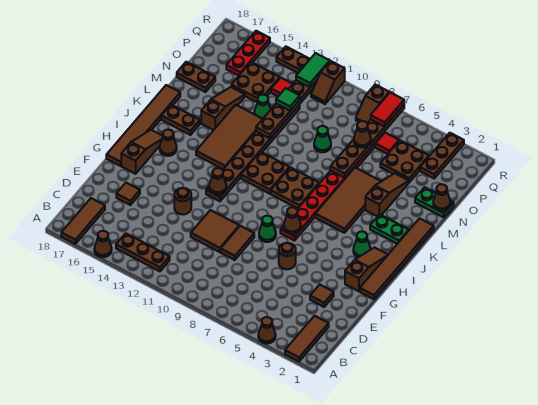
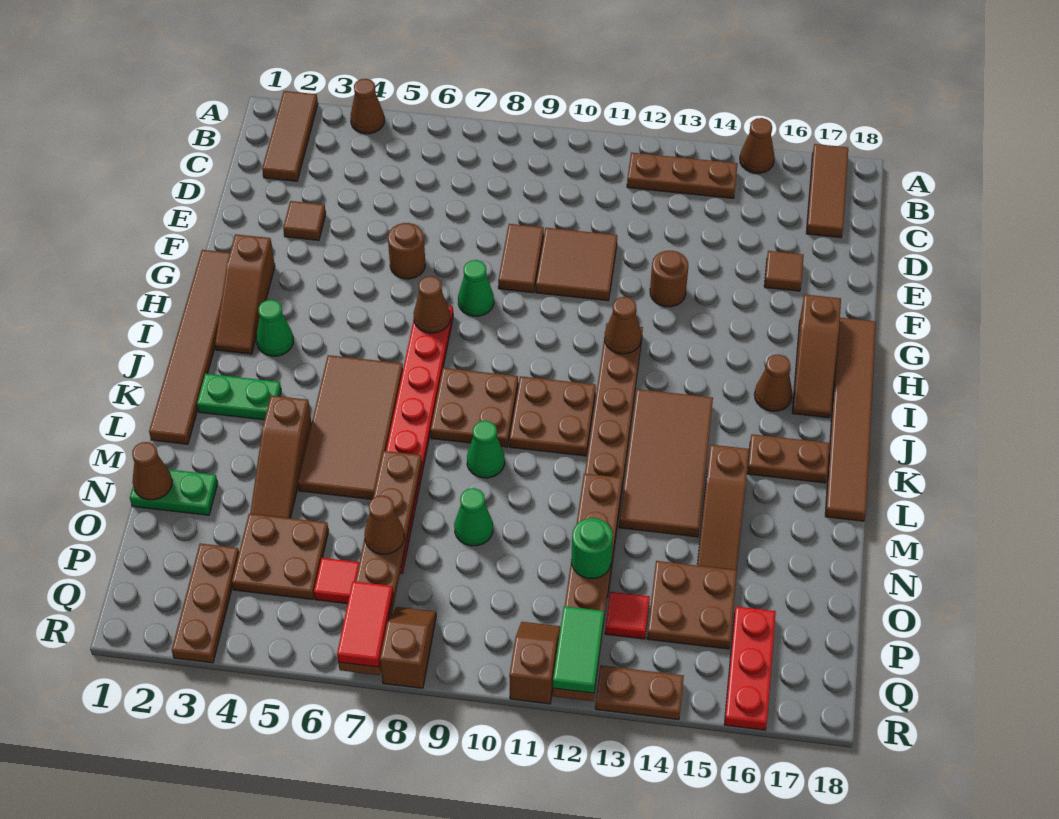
green 1x1 cone [254,95,271,119] -> green 1x1 cone moved to [467,421,505,478]
brown 1x2 plate [177,62,215,92] -> none
green 1x1 tile [276,88,300,111] -> green 1x1 round brick [571,518,613,579]

